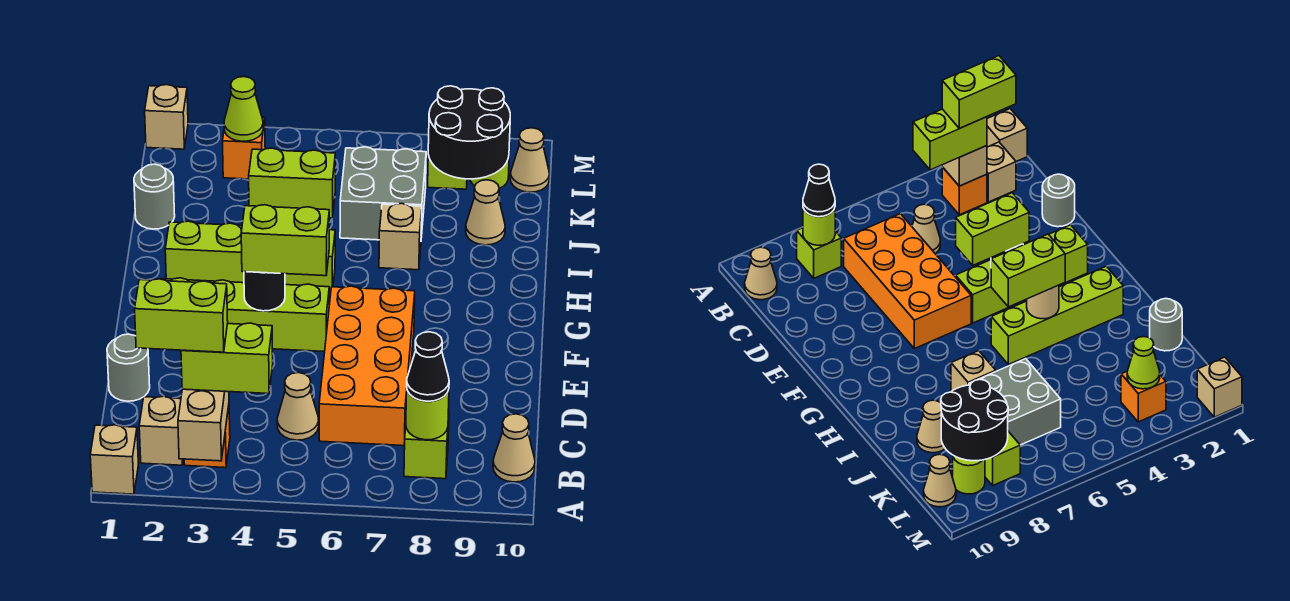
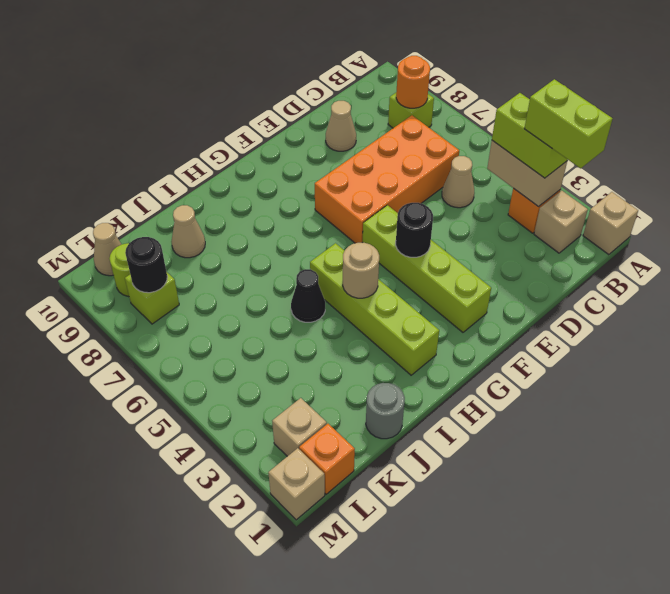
tan 1x2 brick [178,389,229,461] -> tan 1x2 brick turned to [487,141,567,207]
lime 1x1 round brick [406,390,449,440] -> orange 1x1 round brick [396,56,430,108]
black 1x1 cone [407,332,449,401] -> black 1x1 cone moved to [291,269,325,322]
tan 1x1 cone [493,414,535,482] -> tan 1x1 cone moved to [326,101,356,151]
grey 1x1 round brick [107,334,150,401] -> none
lime 1x2 brick [241,205,329,276] -> none
lime 1x2 brick [249,148,335,218] -> none
tan 1x1 brick [379,203,422,270] -> tan 1x1 brick moved to [272,398,327,456]
grey 2x2 brick [340,147,426,240] -> none
black 2x2 round brick [428,86,510,179] -> black 1x1 round brick [125,237,167,293]
orange 1x1 brick [223,117,265,179] -> orange 1x1 brick moved to [299,424,355,494]
lime 1x1 cone [224,77,263,141] -> none

